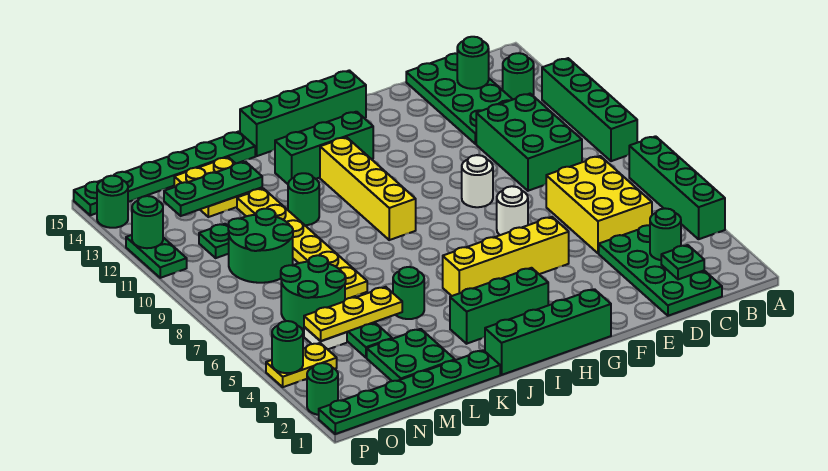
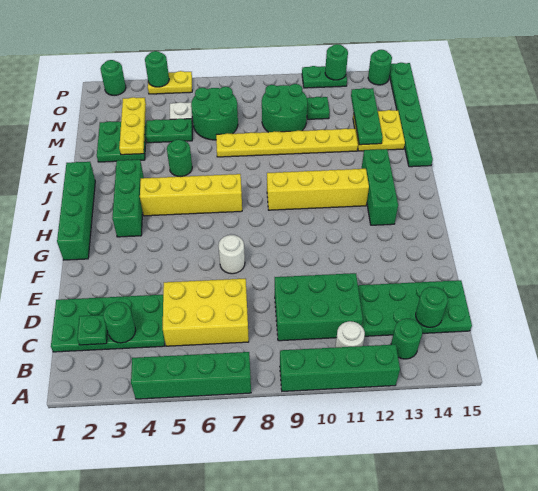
yellow 1x4 brick [443,217,569,296] -> yellow 1x4 brick turned to [140,174,242,216]
white 1x1 round brick [462,155,493,207] -> white 1x1 round brick moved to [335,321,365,347]
green 1x4 brick [240,70,366,156] -> none
green 1x6 plate [319,350,500,434] -> none
green 1x1 round brick [288,173,319,225] -> none
yellow 1x3 plate [304,287,402,341] -> yellow 1x3 plate moved to [119,97,146,155]
yellow 1x2 plate [266,343,337,387] -> yellow 1x2 plate turned to [148,71,192,94]

